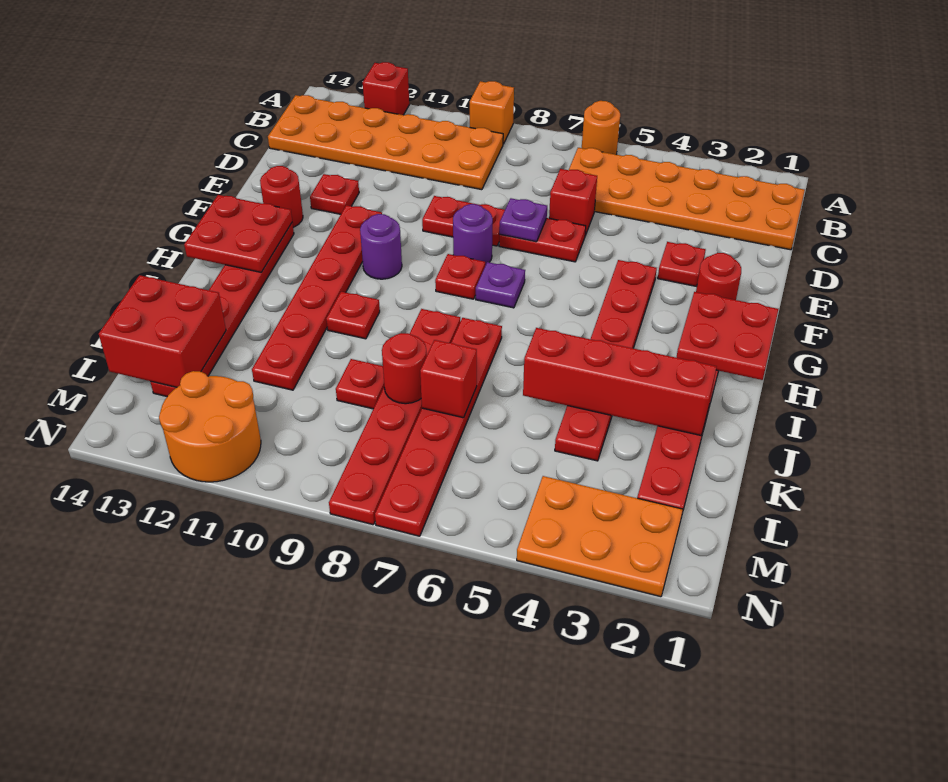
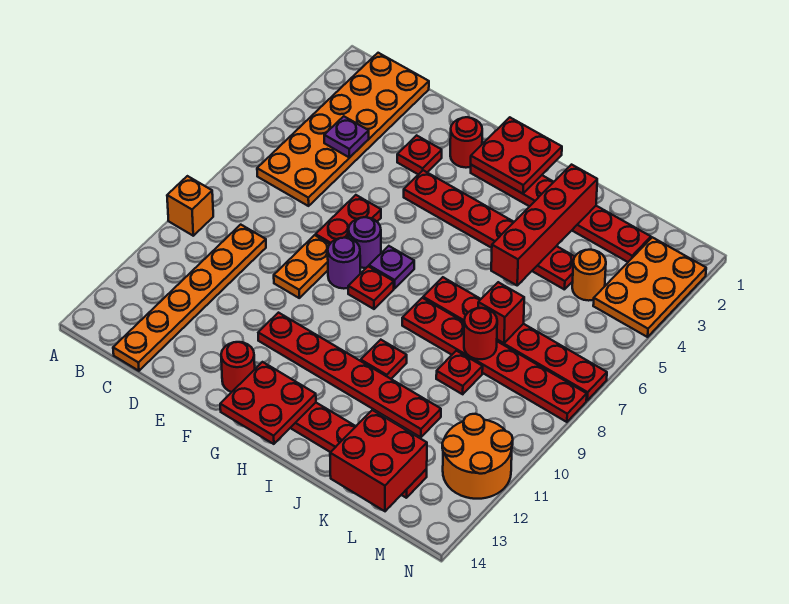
orange 1x1 round brick [582,101,620,154] -> orange 1x1 round brick moved to [572,250,606,301]
red 1x1 brick [363,62,409,115] -> none
orange 2x6 plate [268,95,503,190] -> orange 1x6 plate [113,225,266,371]
red 1x1 brick [549,169,597,236] -> none
purple 1x1 plate [499,198,547,242] -> purple 1x1 plate moved to [324,116,369,158]
red 1x2 plate [422,196,505,246] -> orange 1x2 plate [274,235,330,298]
red 1x1 plate [310,174,359,214] -> none
purple 1x1 round brick [360,214,402,279] -> purple 1x1 round brick moved to [349,217,381,268]

